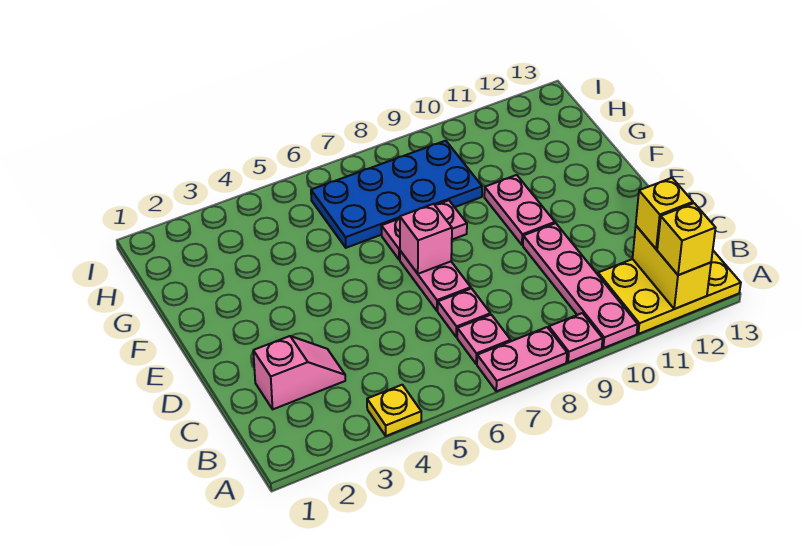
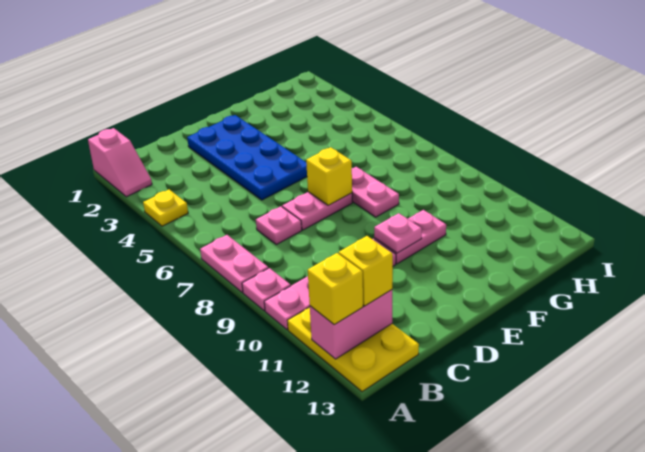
yellow 1x2 brick [633,226,711,309] -> pink 1x2 brick [310,290,392,359]
pink 1x1 plate [457,315,511,364] -> pink 1x1 plate moved to [374,213,422,253]
pink 1x2 slope [253,336,345,409] -> pink 1x2 slope moved to [88,128,152,197]
pink 1x1 brick [400,204,452,274] -> yellow 1x1 brick [306,147,352,205]
blue 2x4 plate [311,141,482,248] -> blue 2x4 plate moved to [187,115,307,200]

